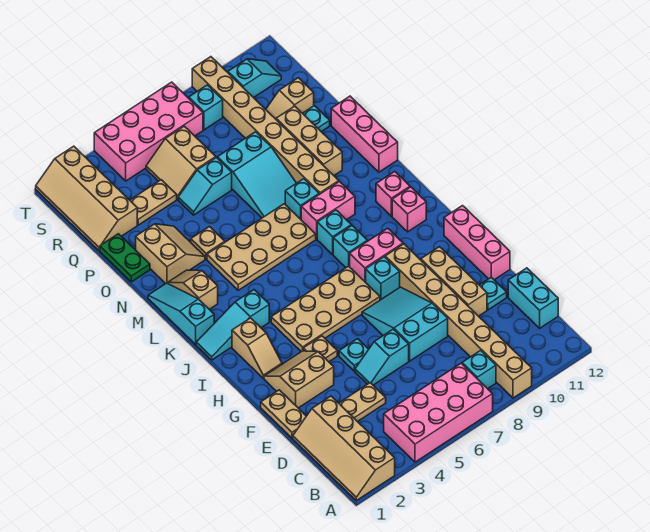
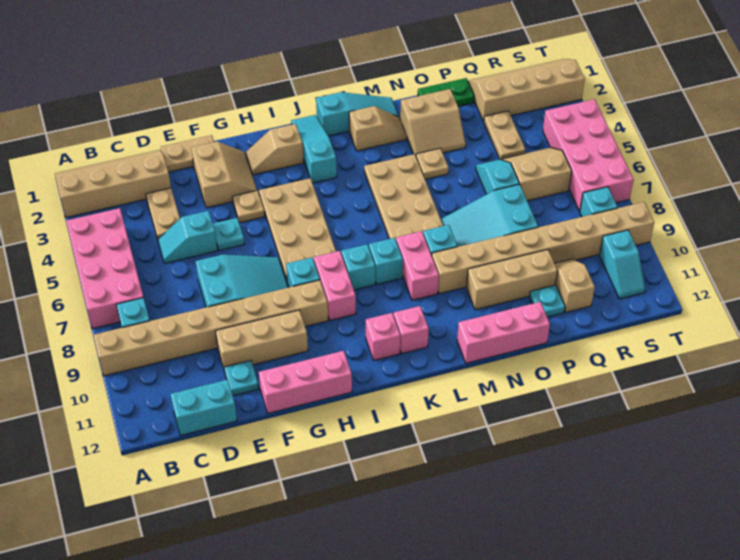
cyan 1x2 slope [355,329,409,385] -> cyan 1x2 slope turned to [158,211,218,263]

